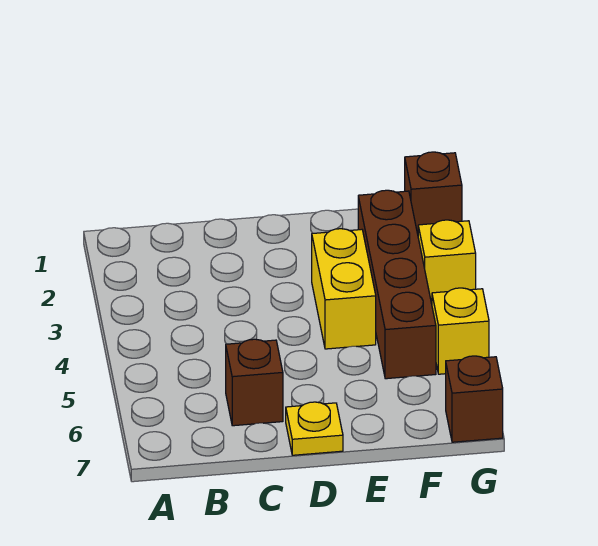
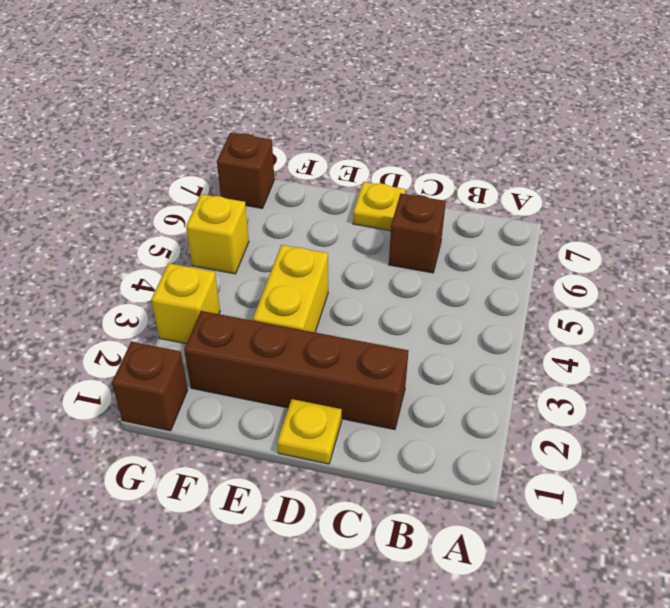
none -> yellow 1x1 plate [277,399,342,464]
brown 1x4 brick [358,190,436,379] -> brown 1x4 brick turned to [184,311,408,430]

